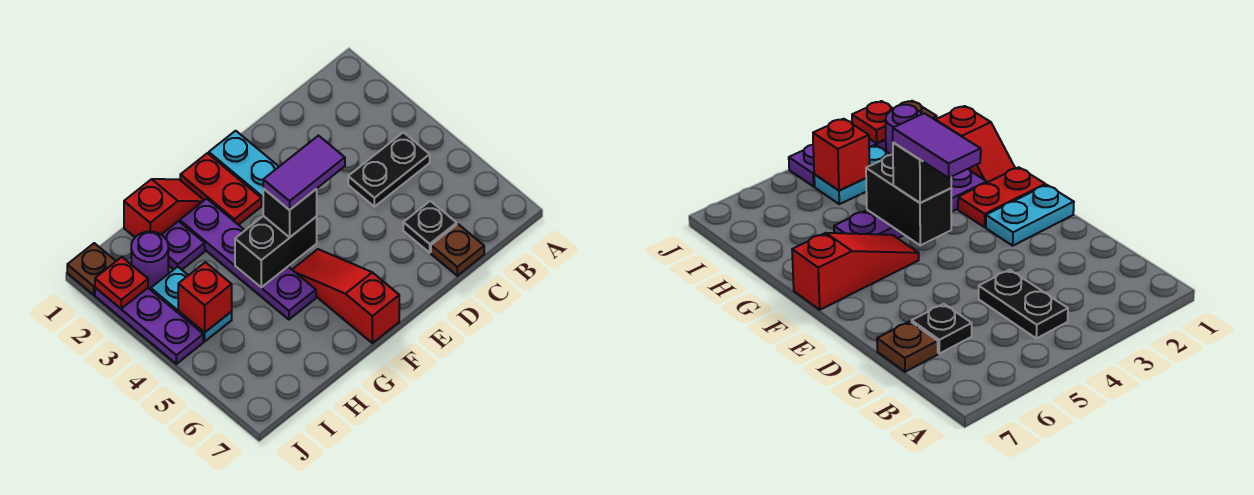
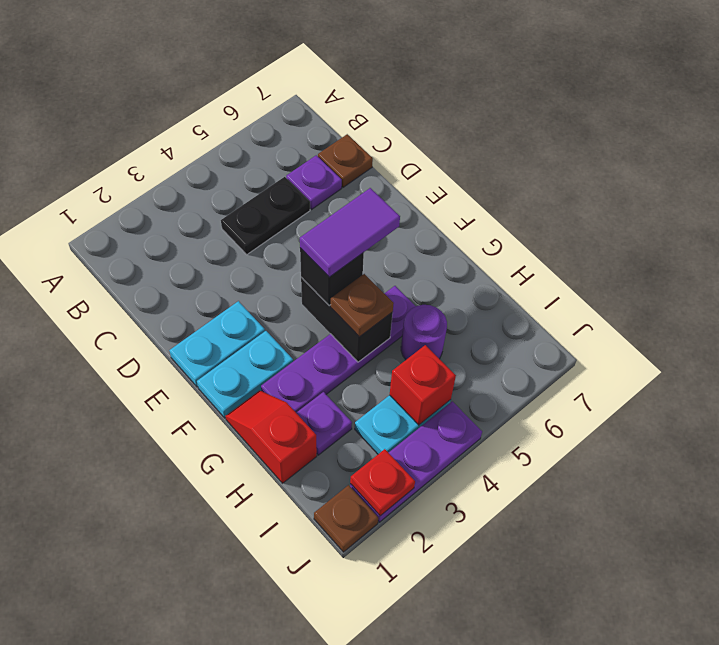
black 1x2 plate [348,132,430,207] -> black 1x2 plate turned to [221,177,310,255]
black 1x1 plate [403,201,457,253] -> purple 1x1 plate [286,155,342,209]
purple 1x2 tile [263,136,345,210] -> purple 1x2 tile turned to [300,188,400,277]
red 1x2 plate [180,153,261,225] -> cyan 1x2 plate [197,331,293,418]
red 1x3 slope [292,249,399,343] -> none
none -> brown 1x1 plate [331,274,394,337]
purple 1x1 round brick [131,232,168,289] -> purple 1x1 round brick moved to [401,305,447,360]

